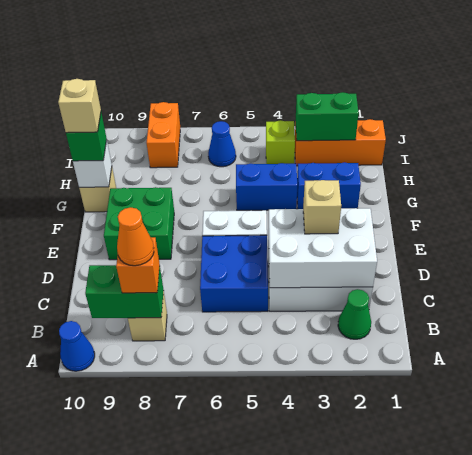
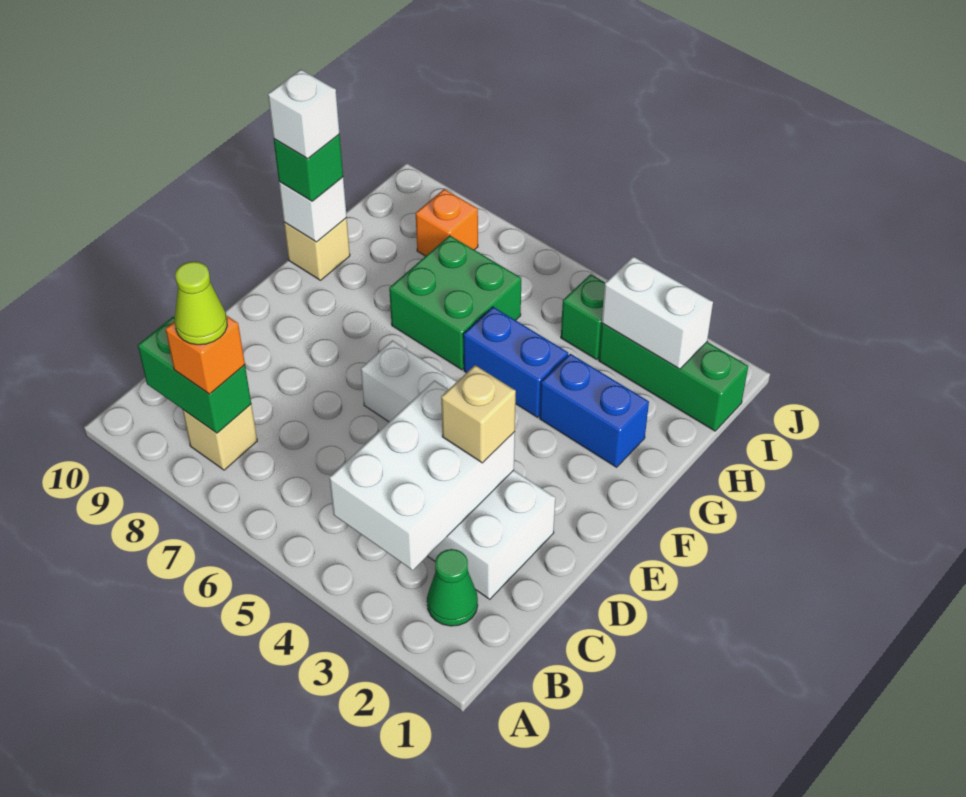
blue 1x1 cone [59,321,95,371] -> none
orange 1x1 cone [117,207,154,266] -> lime 1x1 cone [175,262,227,345]
white 2x3 brick [269,208,377,288] -> white 2x3 brick turned to [329,380,515,570]
blue 2x2 brick [200,235,268,312] -> none
green 2x2 brick [104,187,174,260] -> green 2x2 brick moved to [389,235,521,370]
tan 1x1 brick [58,79,101,133] -> white 1x1 brick [268,69,340,159]
orange 1x3 brick [295,119,386,166] -> green 1x3 brick [599,324,748,431]
green 1x2 brick [296,92,359,141] -> white 1x2 brick [602,256,713,369]
lime 1x1 brick [266,120,295,164] -> green 1x1 brick [561,274,605,359]
blue 1x1 cone [208,121,236,167] -> none
orange 1x2 brick [147,102,180,168] -> orange 1x1 brick [416,189,478,256]

